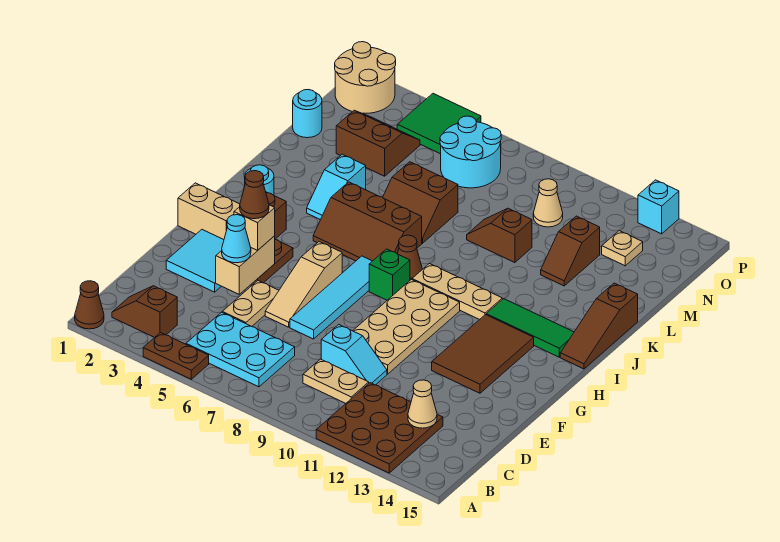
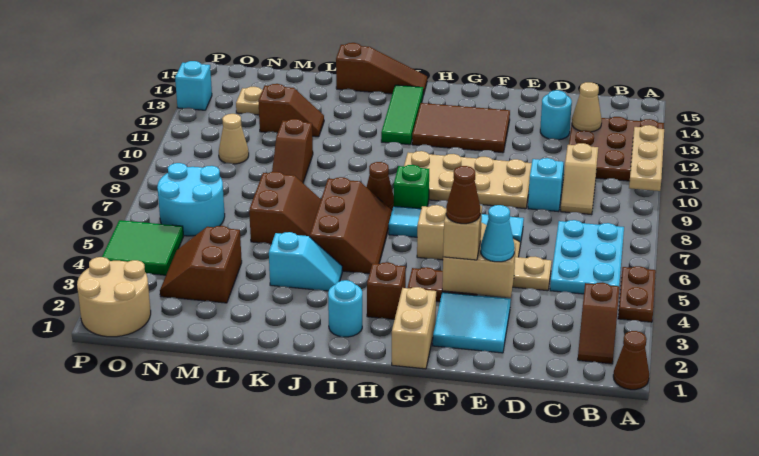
tan 1x2 plate [303,359,369,403] -> tan 1x2 slope [561,143,598,215]
tan 1x3 plate [412,263,502,320] -> tan 1x3 plate moved to [629,125,664,191]
cyan 1x1 round brick [293,90,322,138] -> cyan 1x1 round brick moved to [540,90,572,140]

